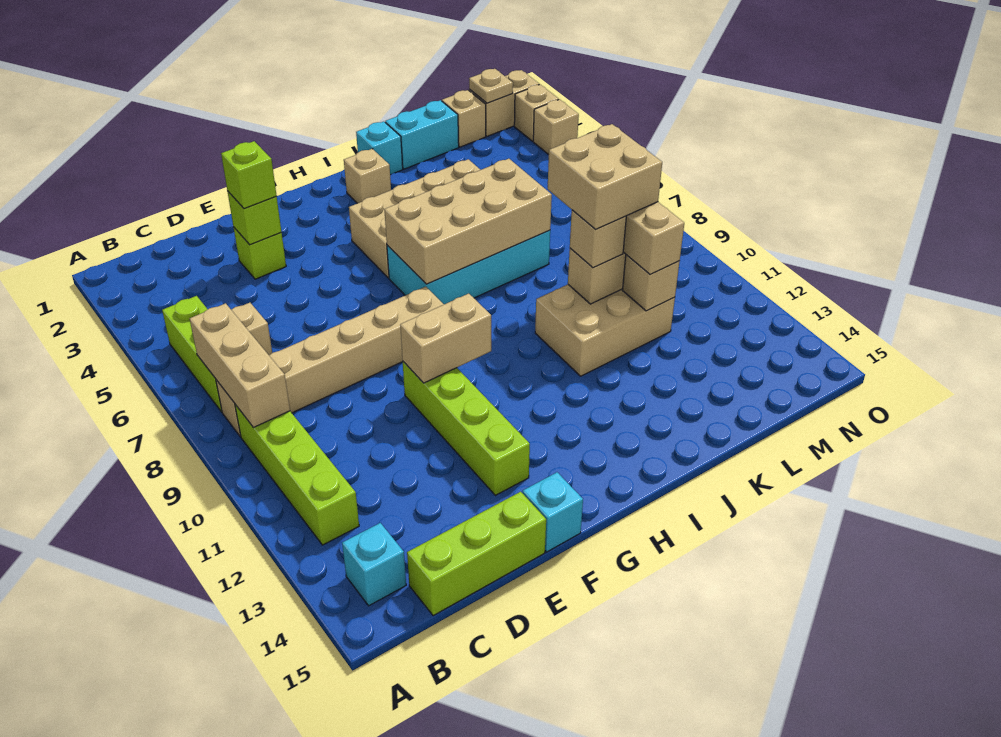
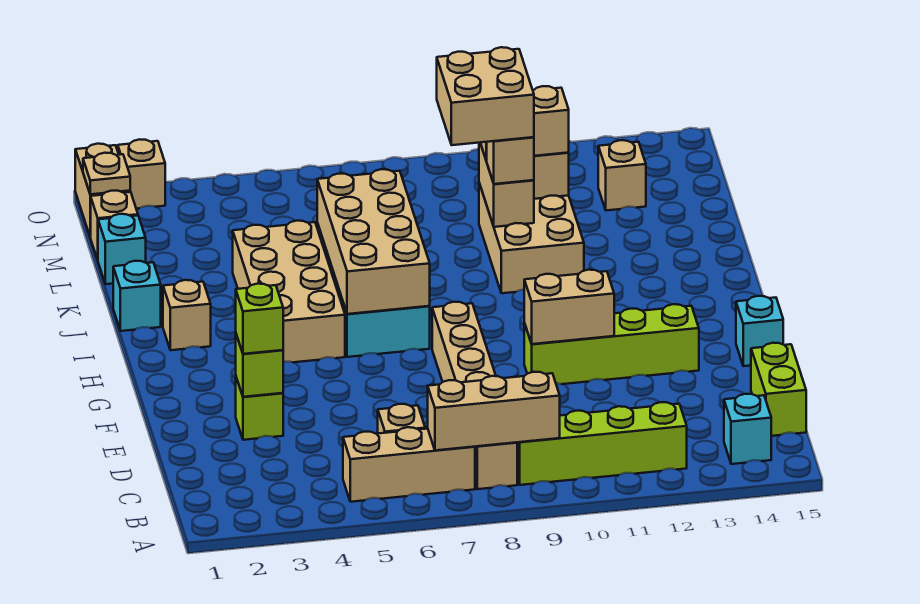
lime 1x3 brick [162,296,222,412] -> tan 1x3 brick [343,427,475,502]
lime 1x3 brick [407,492,546,616] -> lime 1x2 brick [751,343,806,436]
tan 1x2 brick [400,294,491,383] -> tan 1x2 brick turned to [524,270,614,344]
cyan 1x2 brick [385,100,459,169] -> cyan 1x1 brick [98,214,146,284]
tan 1x1 brick [533,99,579,155] -> tan 1x1 brick moved to [598,140,646,210]

